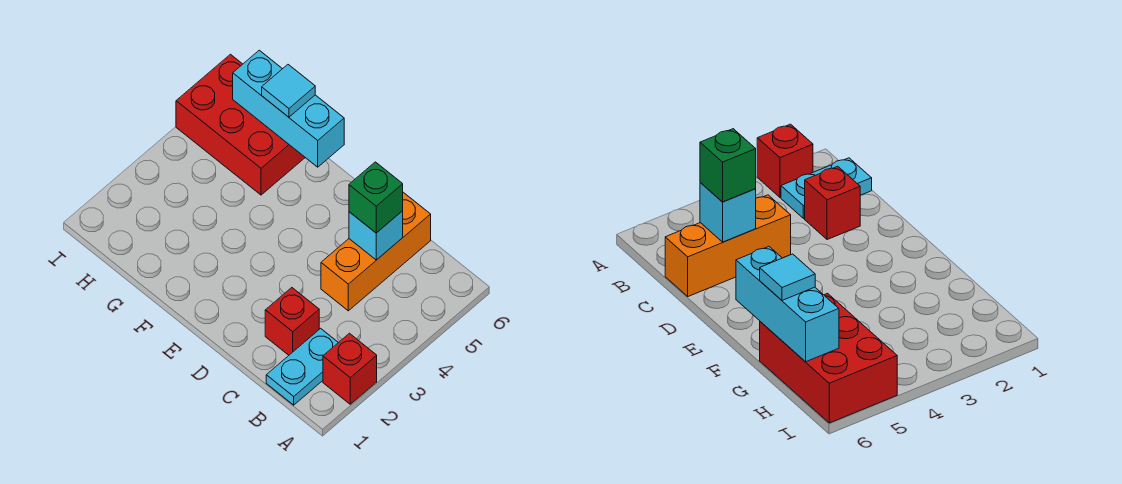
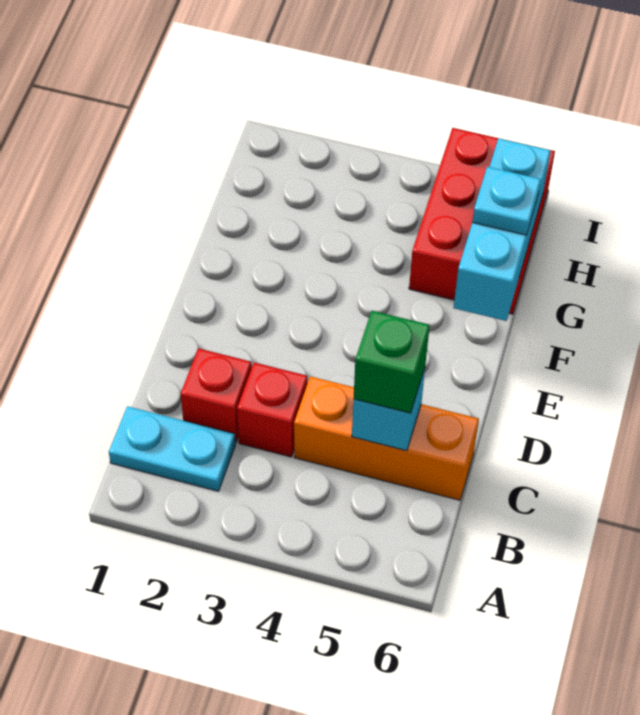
red 1x1 brick [323,333,377,404] -> red 1x1 brick moved to [237,362,307,457]
cyan 1x1 tile [262,65,315,117] -> cyan 1x1 plate [472,167,541,235]

